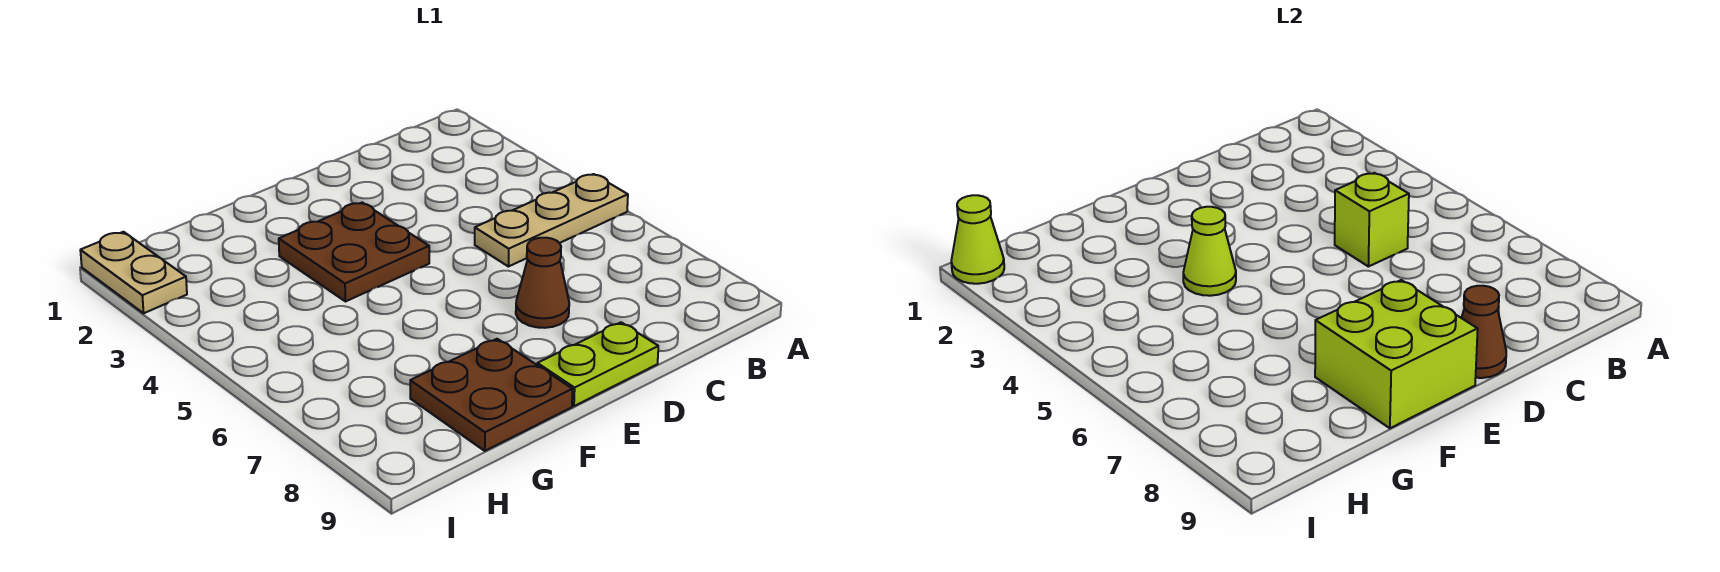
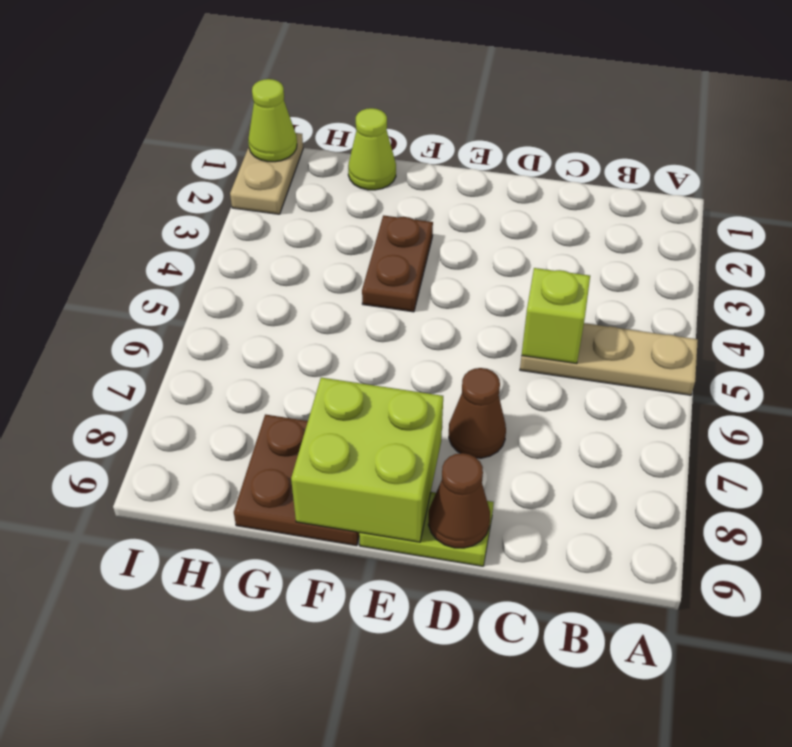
brown 2x2 plate [279,203,429,302] -> brown 1x2 plate [362,215,433,312]
lime 1x1 cone [1183,207,1236,296] -> lime 1x1 cone moved to [348,108,396,190]

